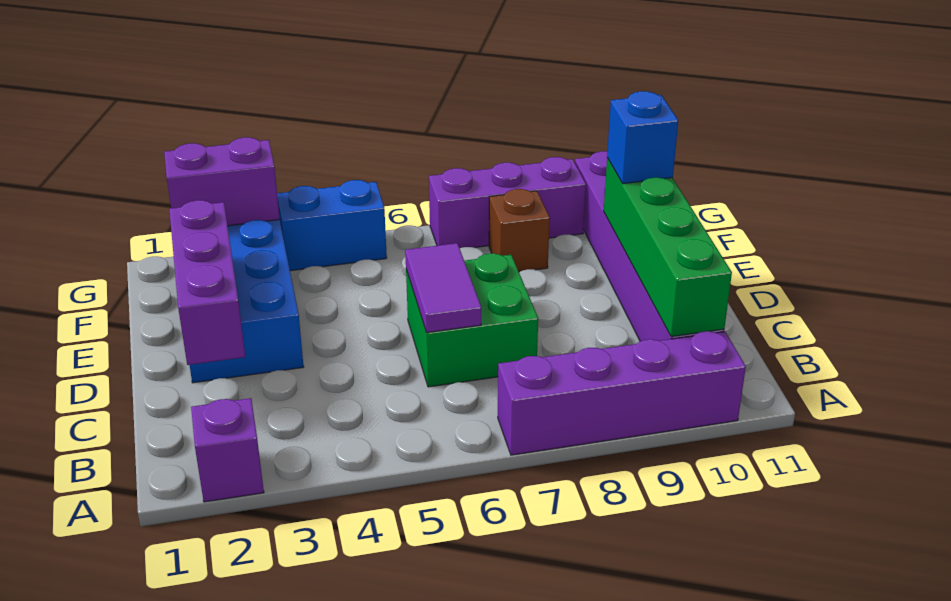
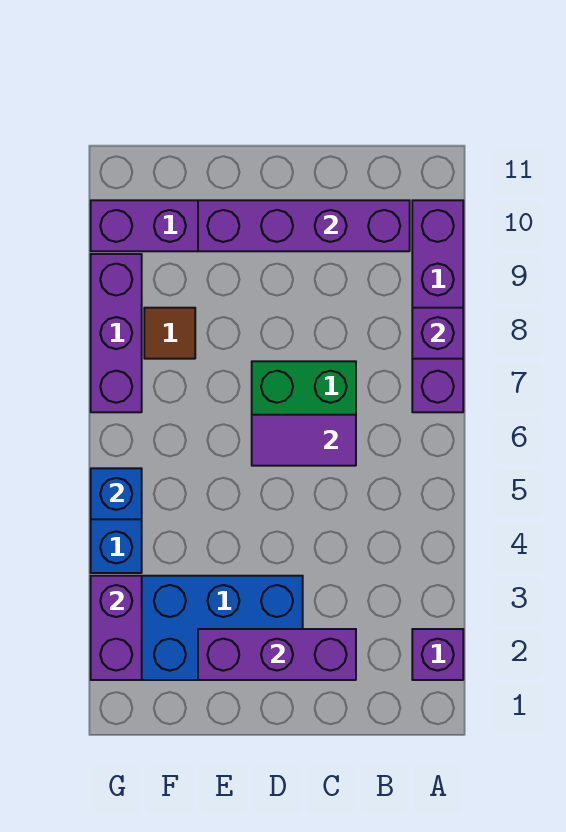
none -> purple 1x1 brick [412,308,463,359]
green 1x4 brick [604,158,732,337] -> purple 1x4 brick [198,200,410,251]
blue 1x1 brick [607,91,678,184] -> blue 1x1 brick moved to [91,468,142,519]
brown 1x1 brick [489,189,550,272] -> brown 1x1 tile [144,308,195,359]

